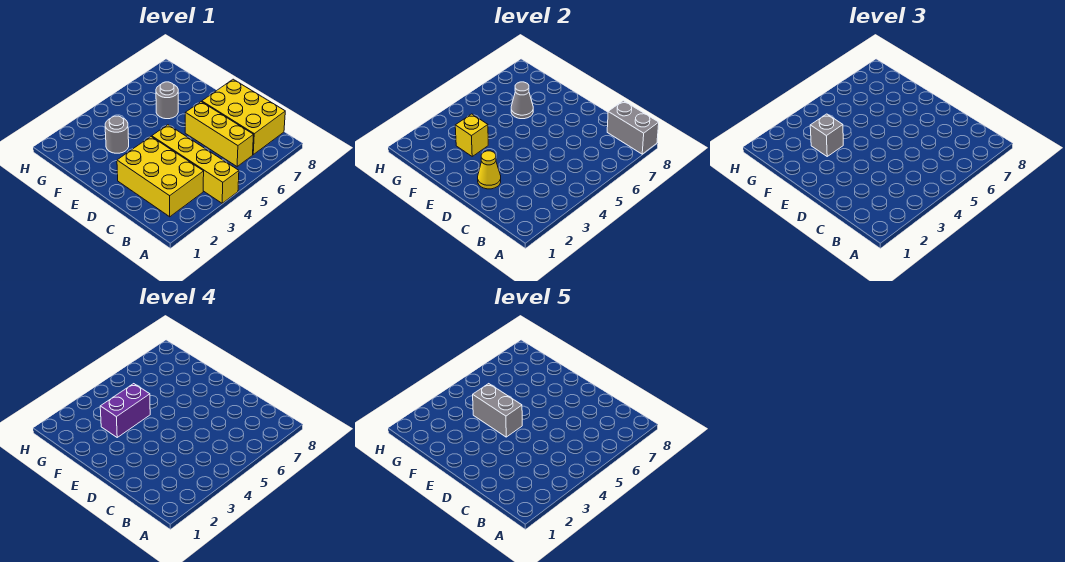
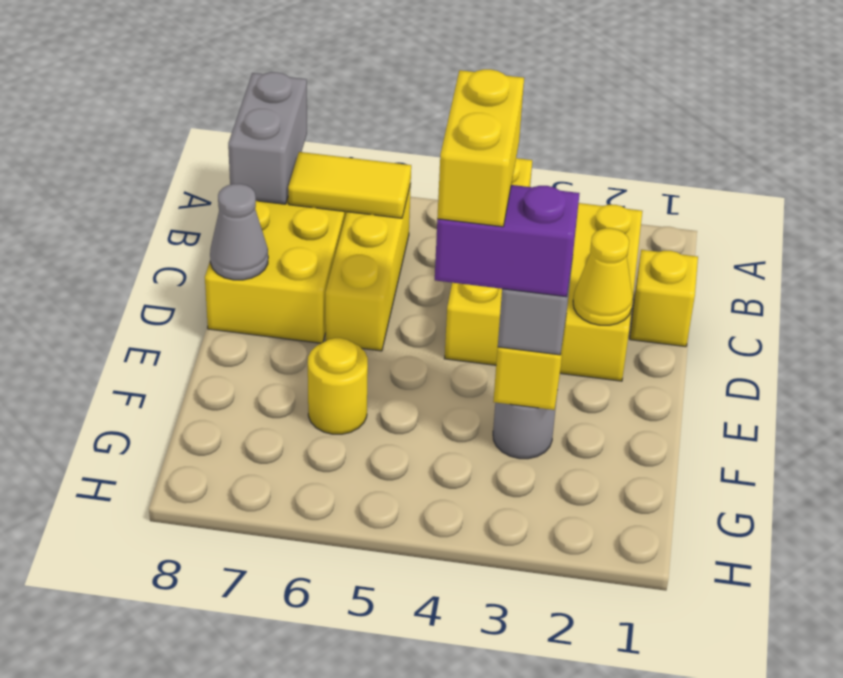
none -> yellow 1x2 tile [288,152,411,218]
none -> yellow 1x1 brick [630,250,698,347]
grey 1x2 brick [473,384,522,437] -> yellow 1x2 brick [437,69,524,227]
grey 1x1 round brick [156,82,178,119] -> yellow 1x1 round brick [308,338,368,434]
grey 1x1 cone [511,82,533,119] -> grey 1x1 cone moved to [210,184,268,280]

